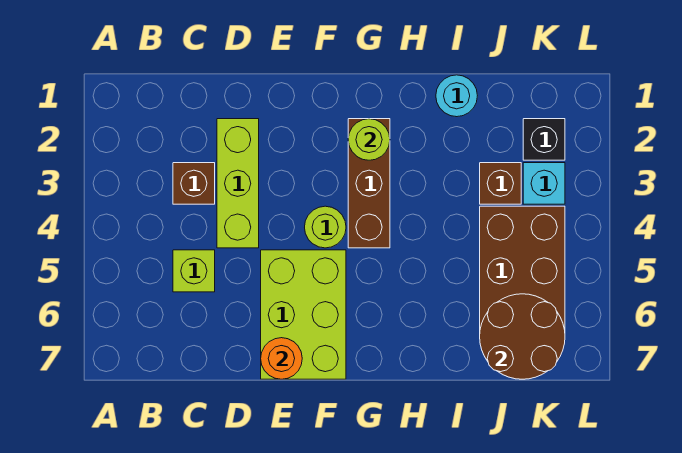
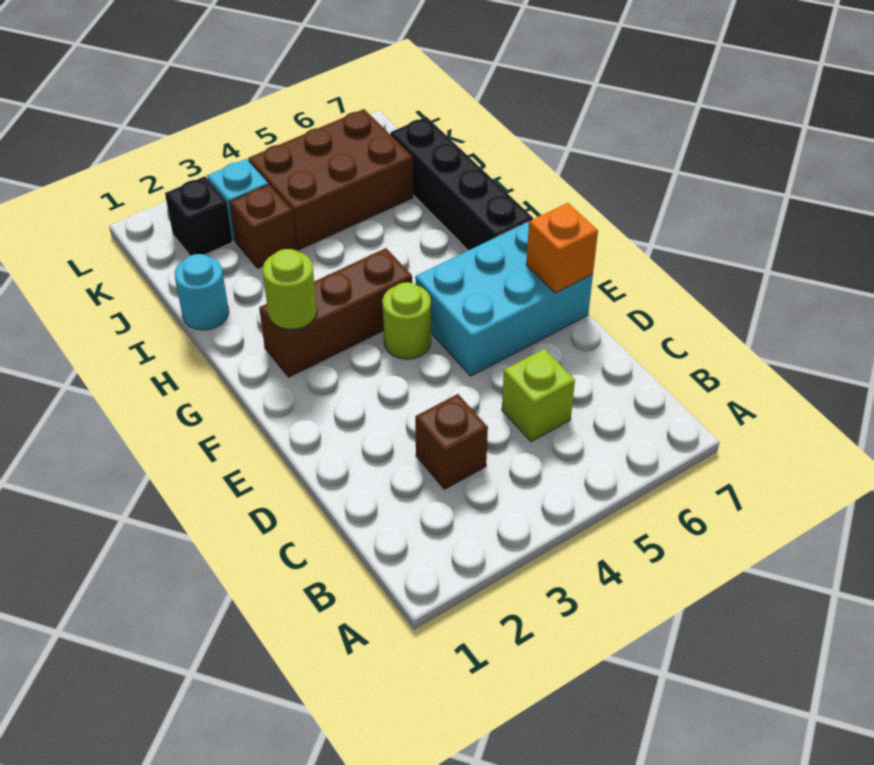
lime 1x3 brick [217,119,259,248] -> none
lime 2x3 brick [261,250,346,379] -> cyan 2x3 brick [415,222,593,376]
orange 1x1 round brick [261,338,302,379] -> orange 1x1 brick [526,203,598,293]
none -> black 1x4 brick [390,117,533,250]
brown 2x2 round brick [480,294,565,379] -> none

